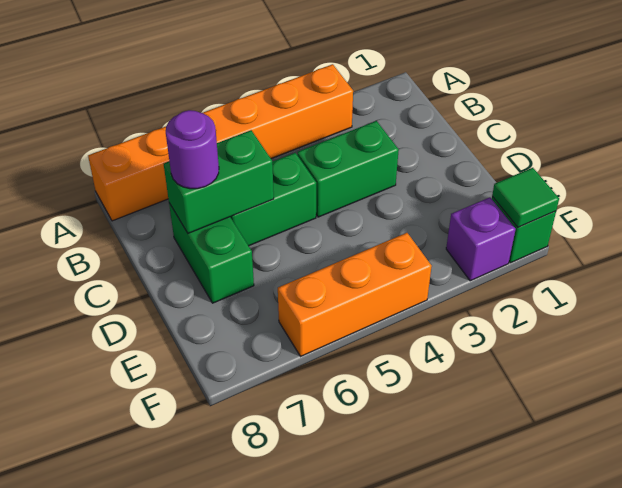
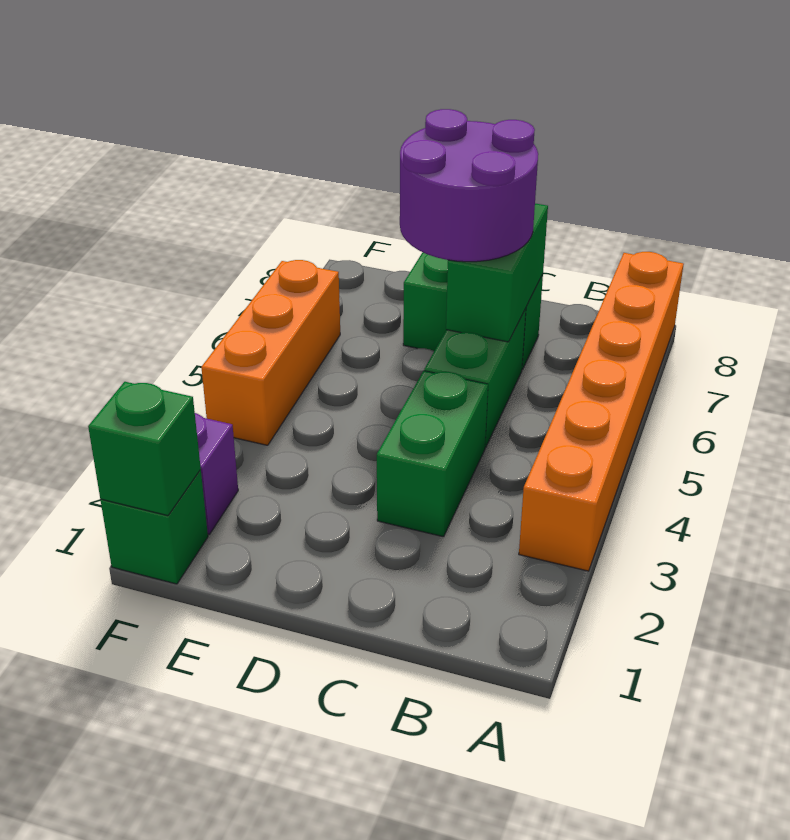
purple 1x1 round brick [166,110,219,189] -> purple 2x2 round brick [400,109,538,262]
green 1x1 tile [492,168,559,227] -> green 1x1 brick [88,382,201,516]

